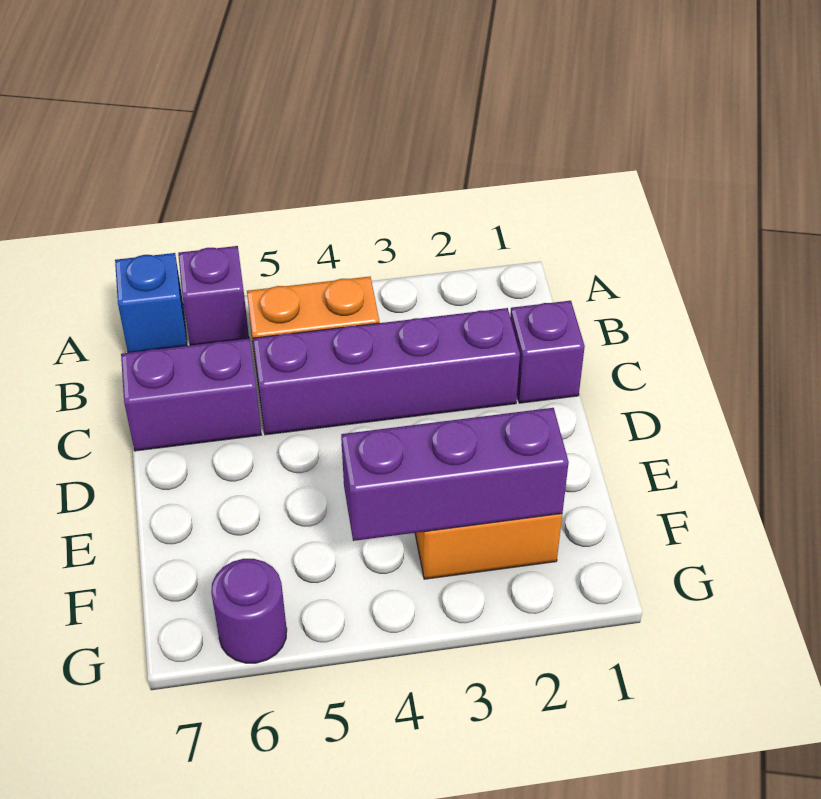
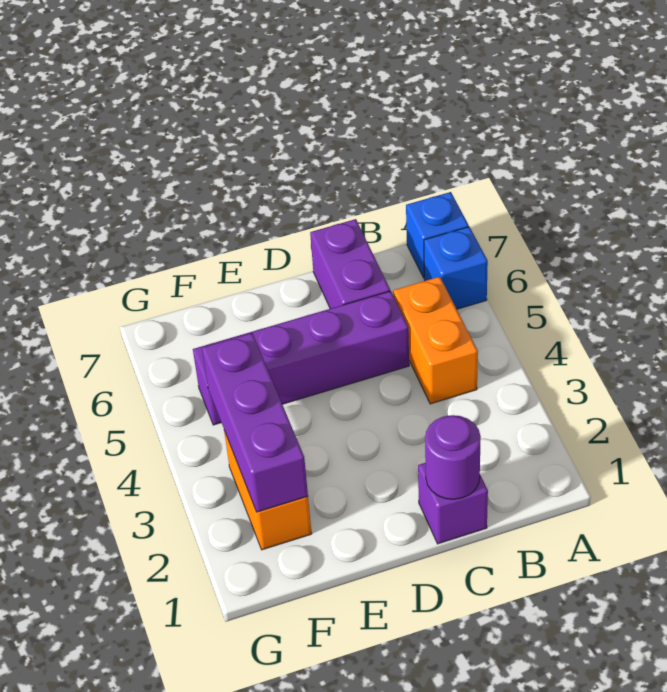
purple 1x1 brick [178,246,249,345] -> blue 1x1 brick [424,227,488,309]
purple 1x4 brick [253,308,520,435] -> purple 1x4 brick turned to [193,291,409,425]
purple 1x1 round brick [211,559,287,663] -> purple 1x1 round brick moved to [425,415,481,499]

